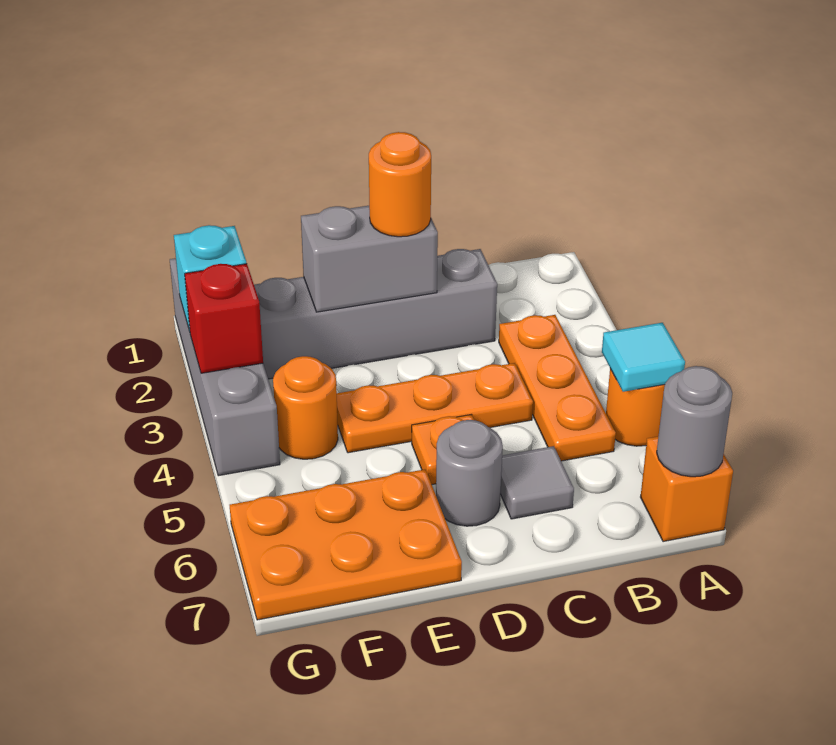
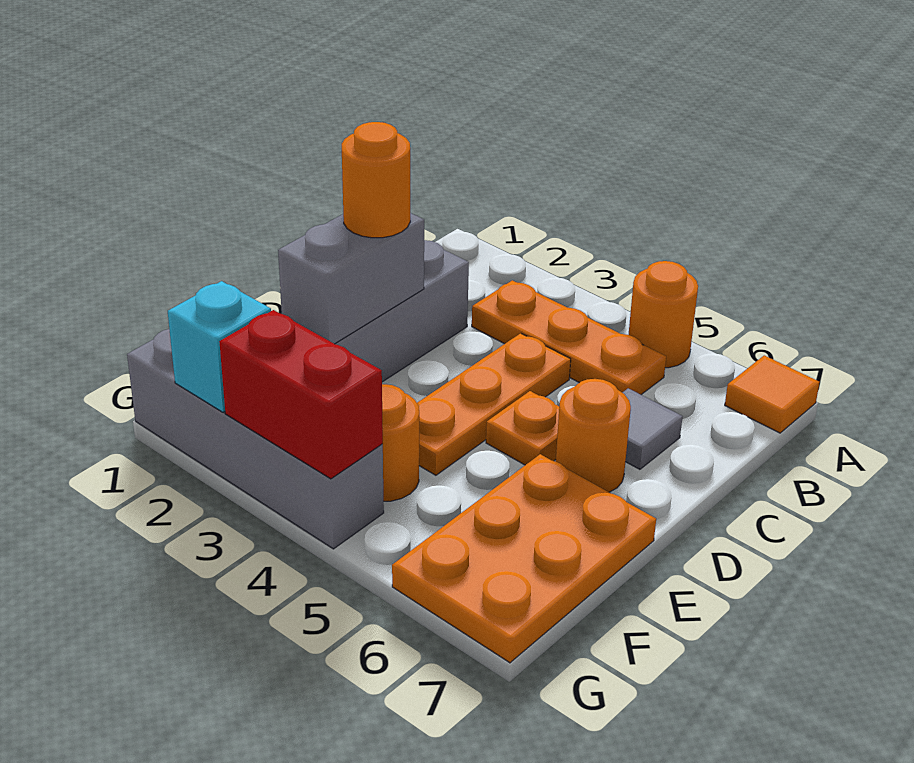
cyan 1x1 tile [602,323,685,392] -> none
orange 1x1 brick [641,437,733,542] -> orange 1x1 tile [725,355,820,433]
grey 1x1 round brick [657,366,732,477] -> none
grey 1x1 round brick [436,420,503,526] -> orange 1x1 round brick [556,379,631,492]
red 1x1 brick [185,264,263,373] -> red 1x2 brick [219,310,383,479]

